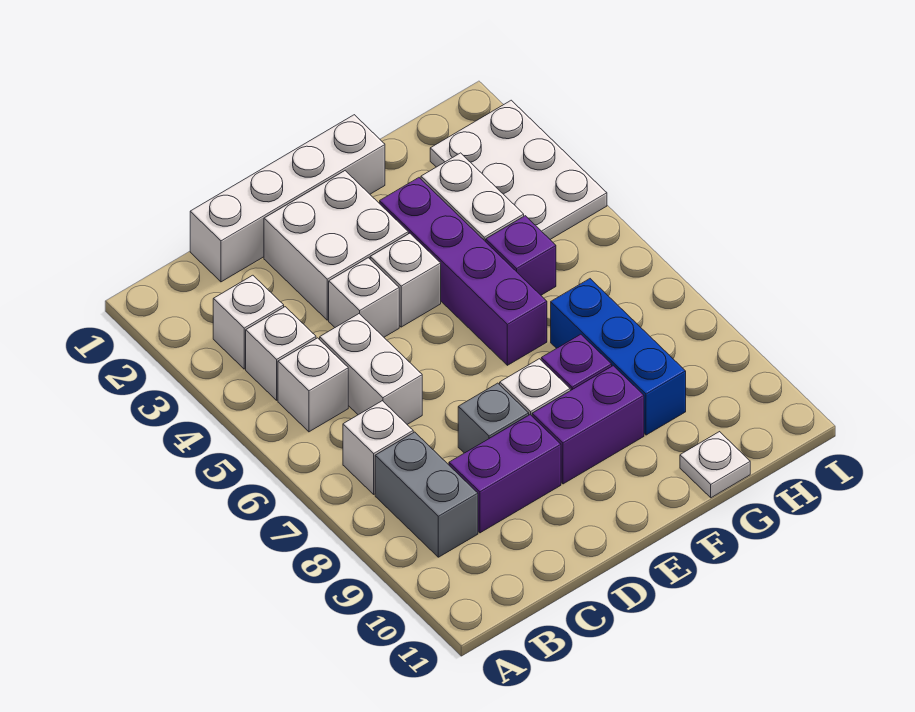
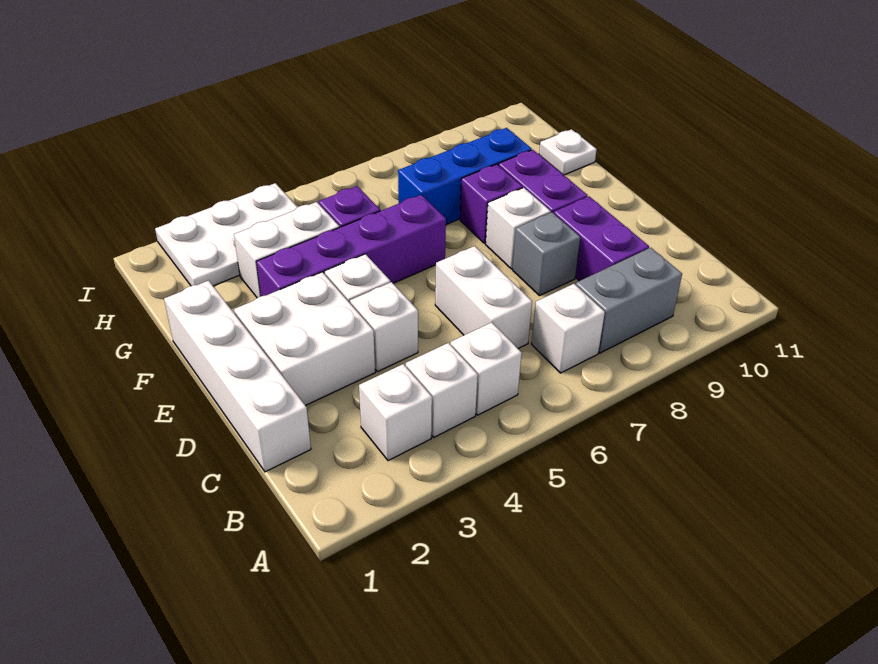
white 1x2 brick [320,314,422,424] -> white 1x2 brick turned to [435,246,532,348]

